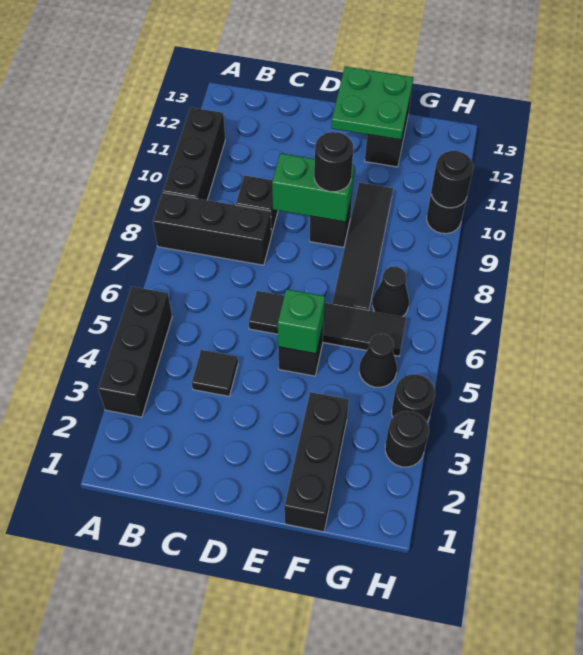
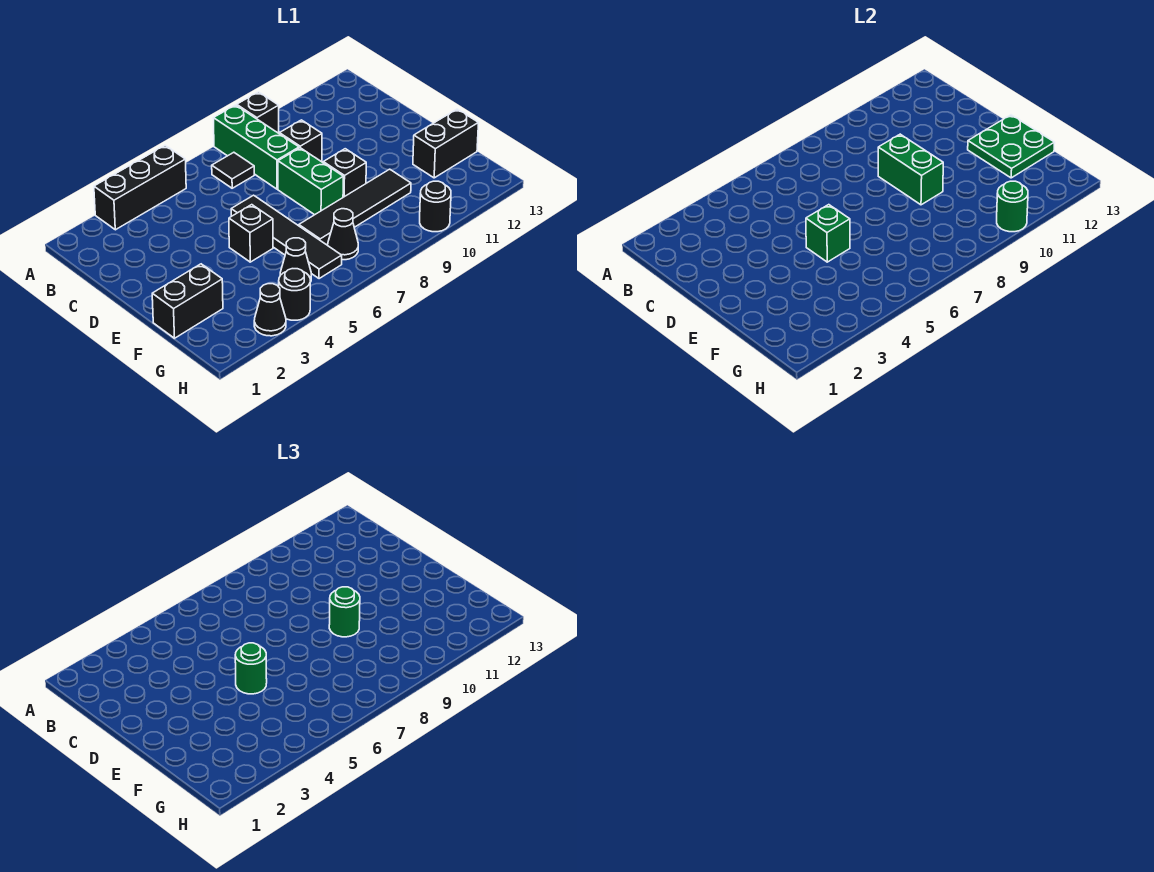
black 1x3 brick [153,193,271,265] -> green 1x3 brick [214,105,299,189]
black 1x3 brick [163,107,225,200] -> black 1x1 brick [237,92,279,133]
black 1x1 tile [192,350,238,396] -> black 1x1 tile moved to [212,152,254,188]
none -> green 1x2 brick [278,148,343,215]
none -> green 1x1 round brick [235,643,267,694]
black 1x1 round brick [314,132,353,192] -> green 1x1 round brick [329,587,360,637]
black 1x3 brick [284,392,349,532] -> black 1x2 brick [152,264,223,338]
black 1x1 round brick [385,411,429,467] -> black 1x1 cone [254,284,286,336]
black 1x1 round brick [431,151,473,208] -> green 1x1 round brick [997,181,1028,232]

